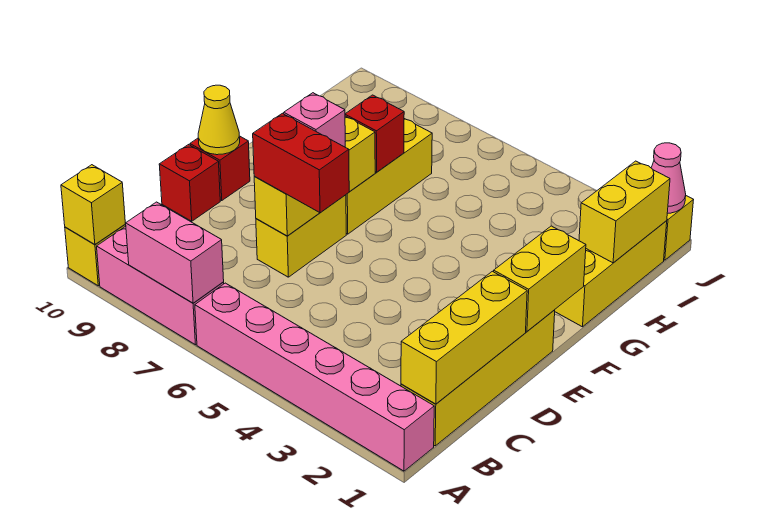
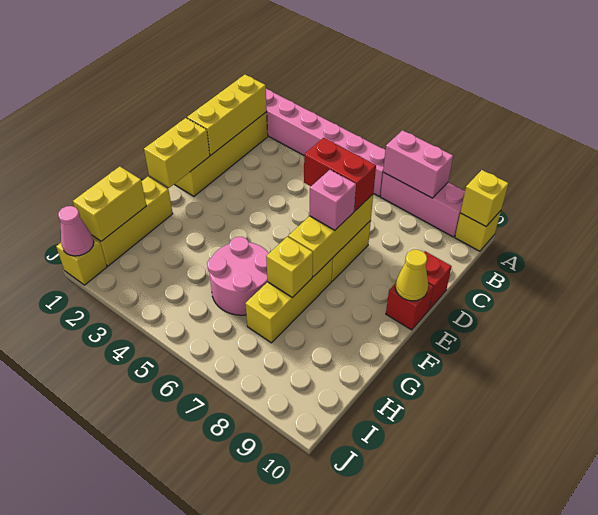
none -> pink 2x2 round brick [207,237,269,315]
red 1x1 brick [345,95,404,172] -> yellow 1x1 brick [266,237,313,298]

